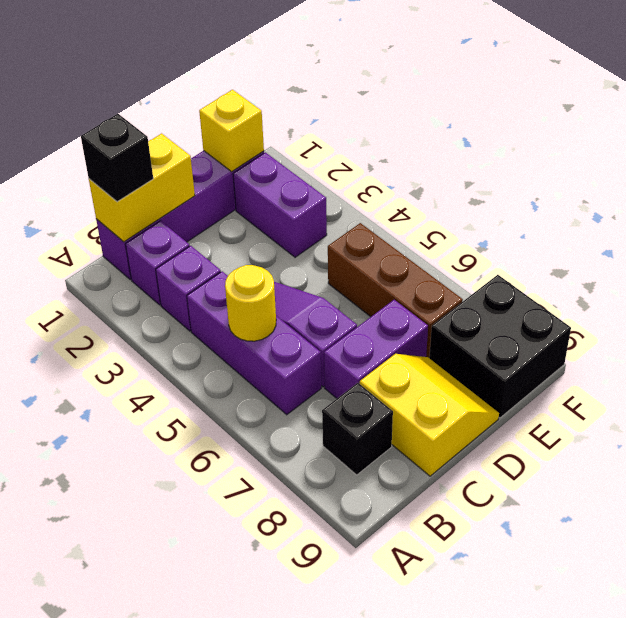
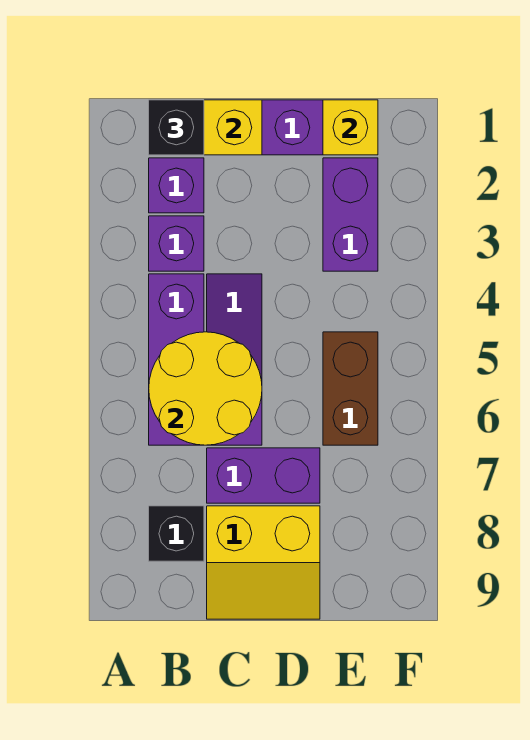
yellow 1x1 round brick [225,265,276,341] -> yellow 2x2 round brick [149,332,262,445]
yellow 2x2 slope [360,354,499,476] -> yellow 2x2 slope turned to [207,506,320,619]
brown 1x3 brick [328,223,463,358] -> brown 1x2 brick [323,332,378,445]
black 2x2 brick [429,275,571,418] -> none

